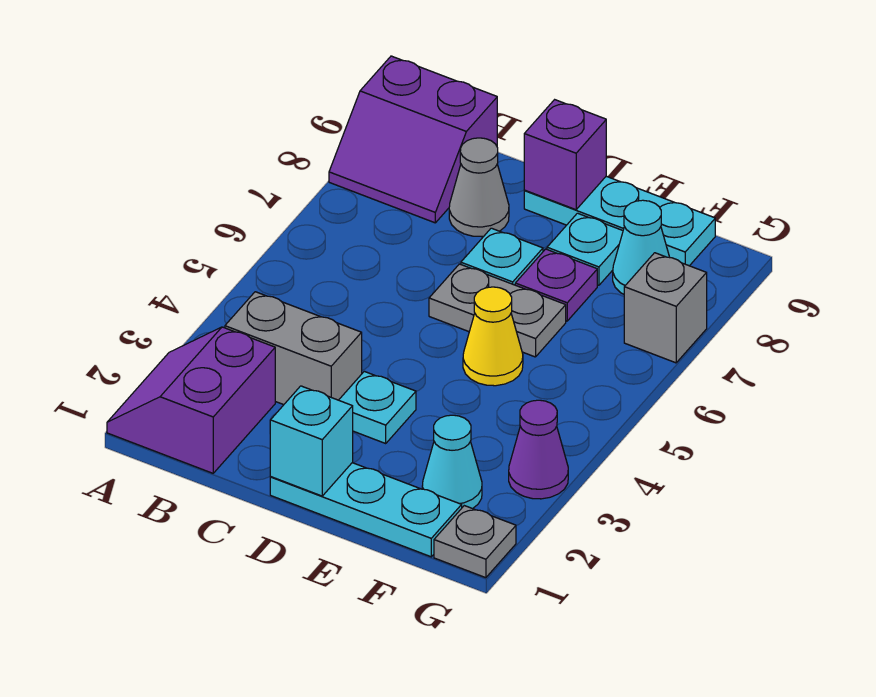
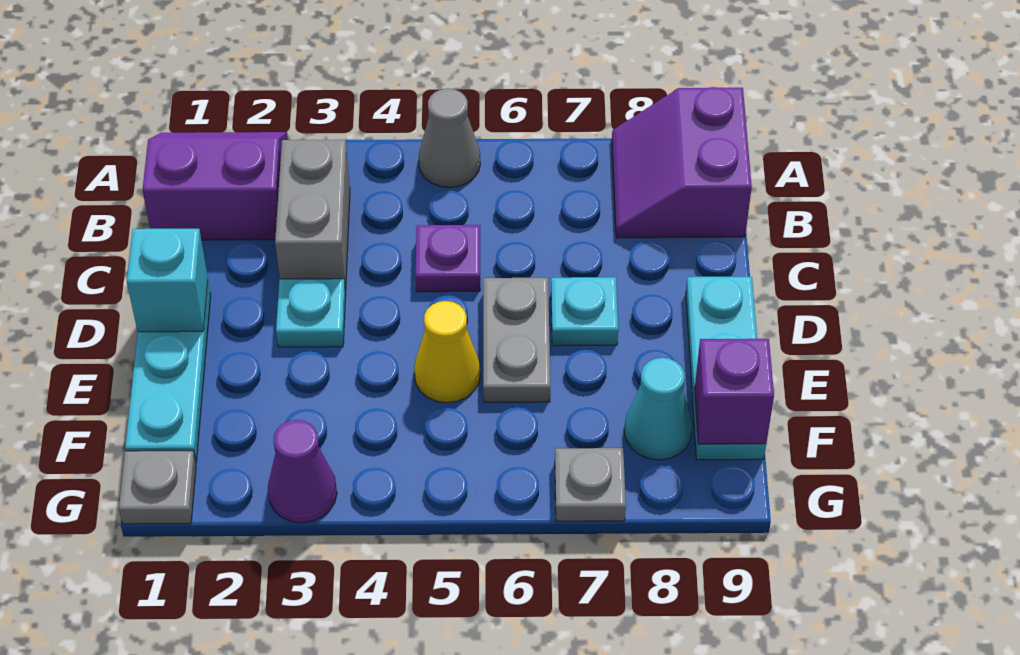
grey 1x1 cone [449,138,509,237] -> grey 1x1 cone moved to [419,89,480,188]
purple 1x1 brick [524,100,606,210] -> purple 1x1 brick moved to [695,339,774,444]
purple 1x1 plate [515,249,597,321] -> purple 1x1 plate moved to [415,225,480,292]
cyan 1x1 plate [547,213,623,285] -> none
cyan 1x1 cone [422,415,482,509] -> none
grey 1x1 brick [624,253,707,363] -> grey 1x1 plate [555,448,626,521]

